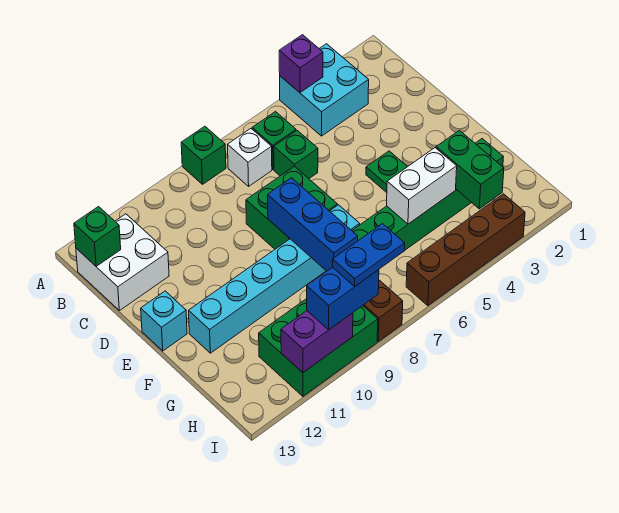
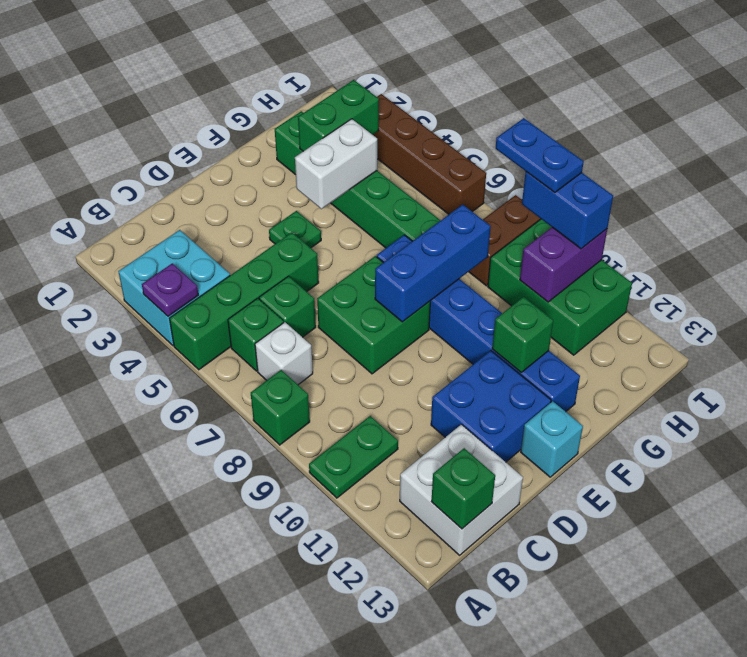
purple 1x1 brick [279,35,323,92] -> purple 1x1 plate [142,263,198,316]
none -> green 1x4 brick [170,233,319,370]
none -> green 1x2 plate [309,416,398,498]
none -> blue 2x2 brick [431,351,551,462]
cyan 1x6 brick [189,205,360,353] -> blue 1x6 brick [377,235,580,412]
none -> green 1x1 brick [492,297,553,372]
white 1x2 brick [387,148,457,224] -> white 1x2 brick turned to [295,119,377,209]
purple 1x2 brick [281,311,353,373] -> purple 1x2 brick turned to [520,227,607,302]

